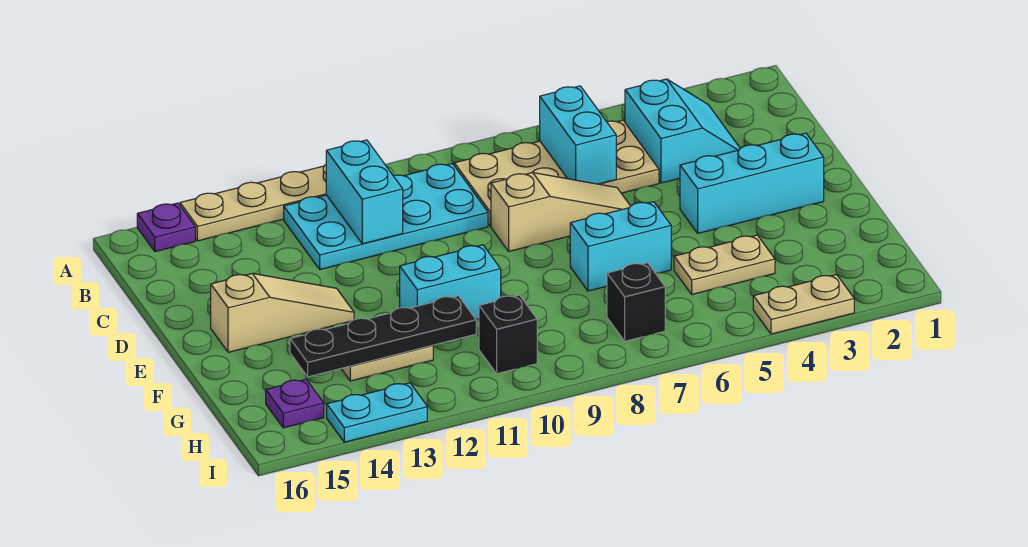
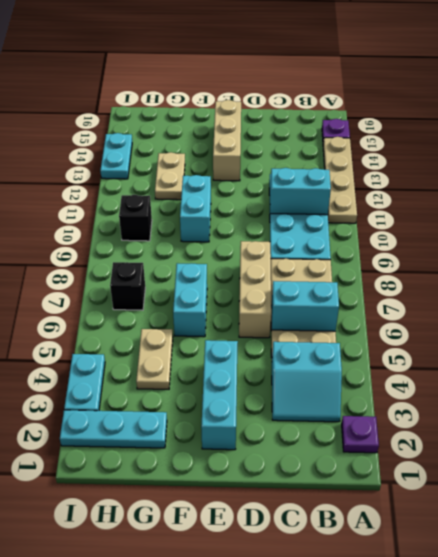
tan 1x3 slope [491,173,630,251] -> tan 1x3 brick [239,241,271,338]
tan 1x3 slope [211,274,354,352] -> tan 1x3 brick [213,100,241,181]
none -> cyan 1x3 plate [60,410,167,448]
black 1x4 plate [290,296,476,377] -> none
purple 1x1 plate [266,379,324,428] -> purple 1x1 plate moved to [342,416,379,453]
tan 1x2 plate [753,275,854,334] -> cyan 1x2 plate [64,354,105,411]

